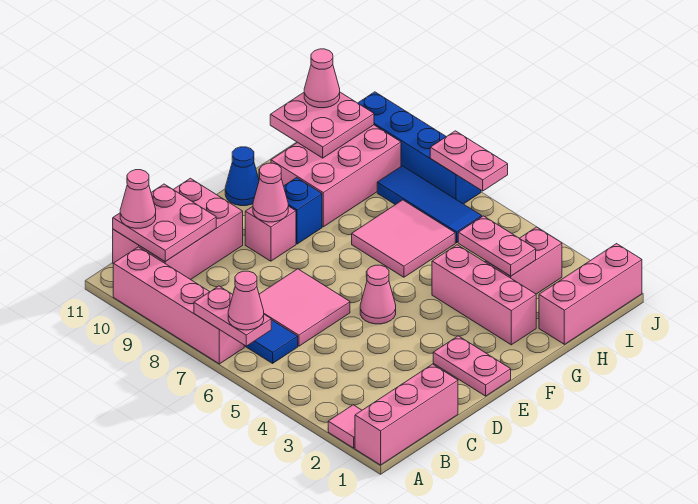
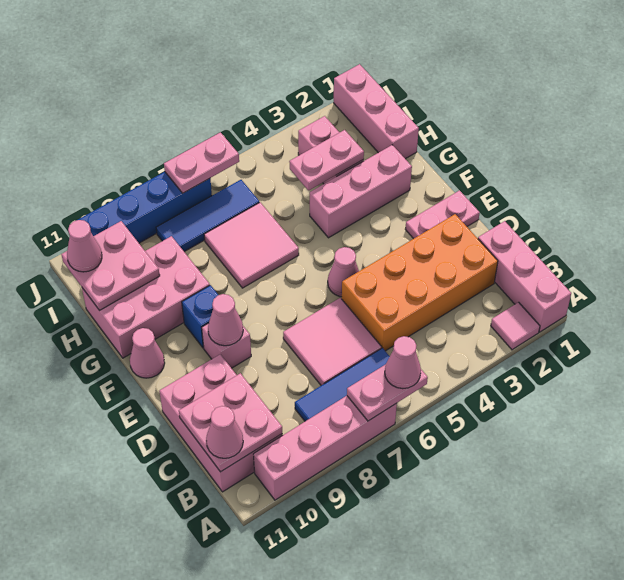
none -> orange 2x4 brick [342,214,498,351]
blue 1x1 cone [225,147,259,206] -> pink 1x1 cone [130,328,165,378]
pink 2x3 brick [271,125,401,227] -> pink 2x3 brick turned to [82,236,210,358]

